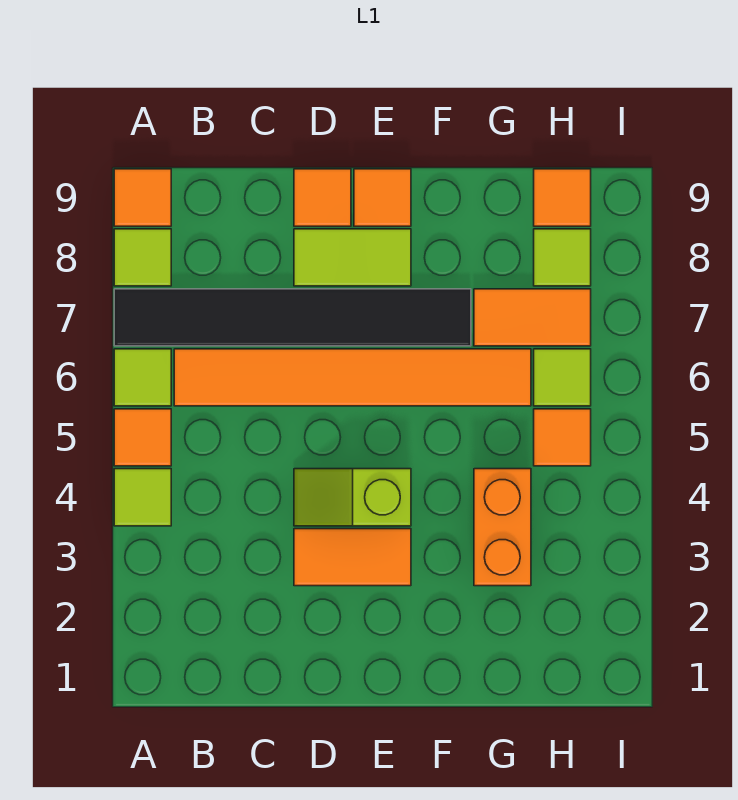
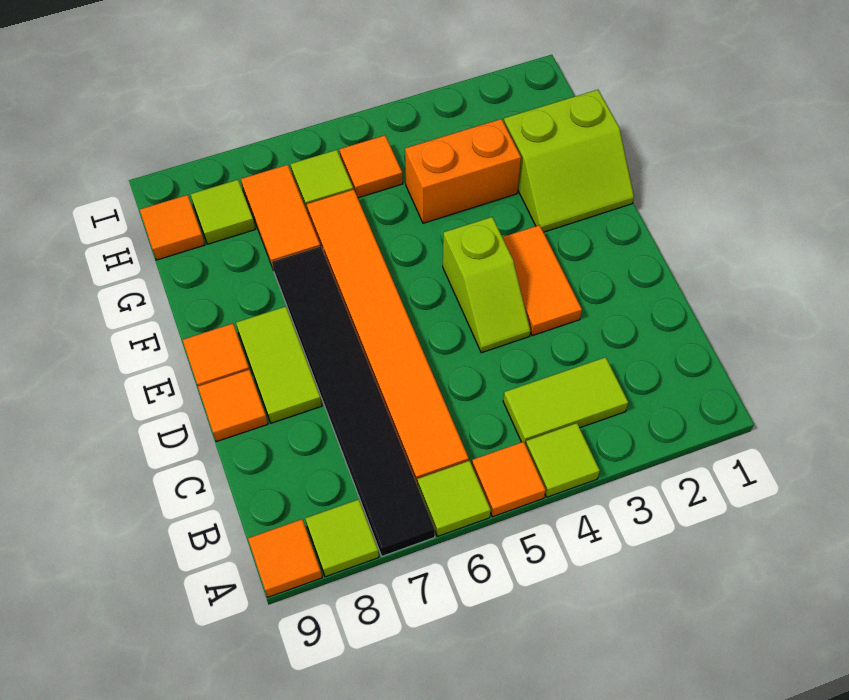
none -> lime 1x2 tile [503,357,628,445]
none -> lime 2x2 slope [504,90,634,232]

